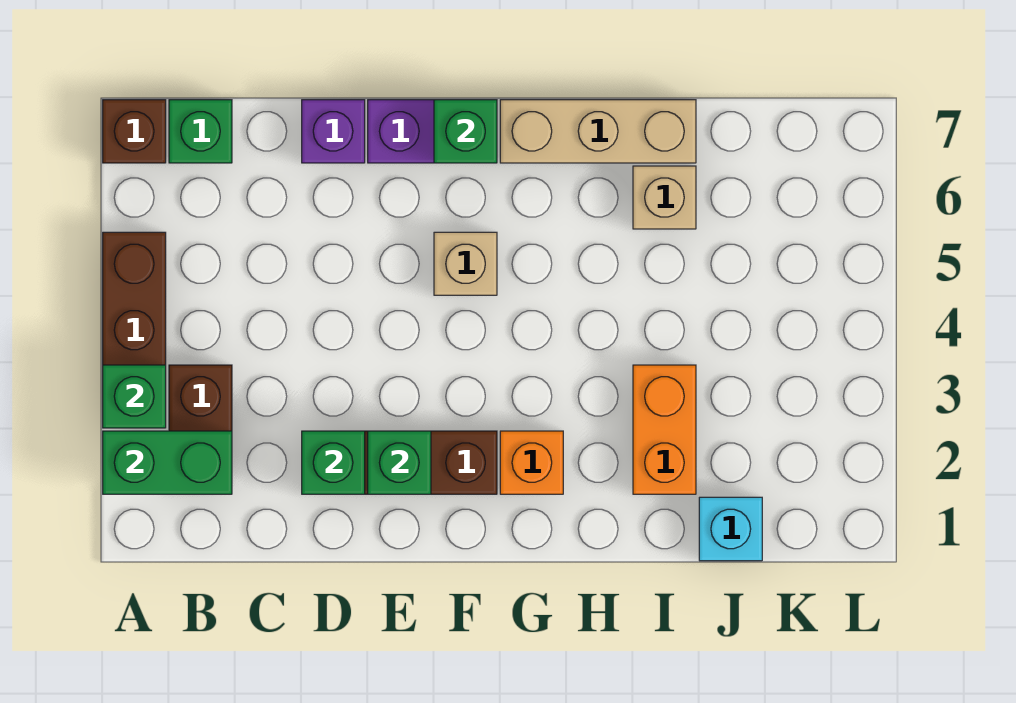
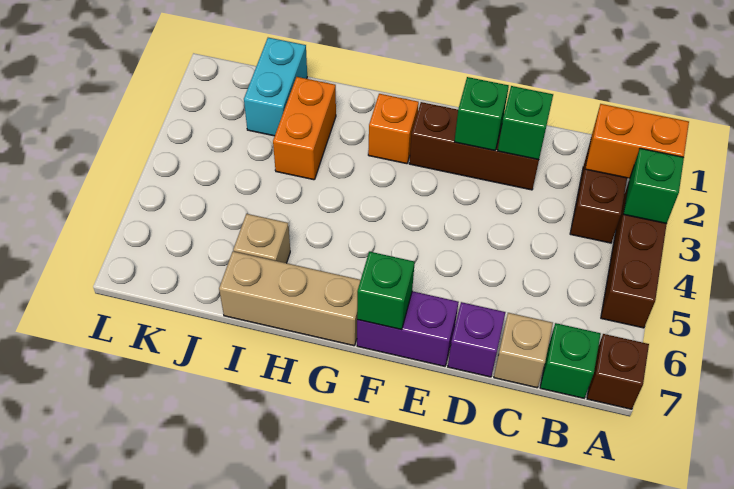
green 1x2 brick [103,431,232,494] -> orange 1x2 brick [585,104,689,178]
tan 1x1 brick [434,232,497,295] -> tan 1x1 brick moved to [494,313,553,388]
cyan 1x1 brick [699,497,762,561] -> cyan 1x2 brick [244,38,307,136]

